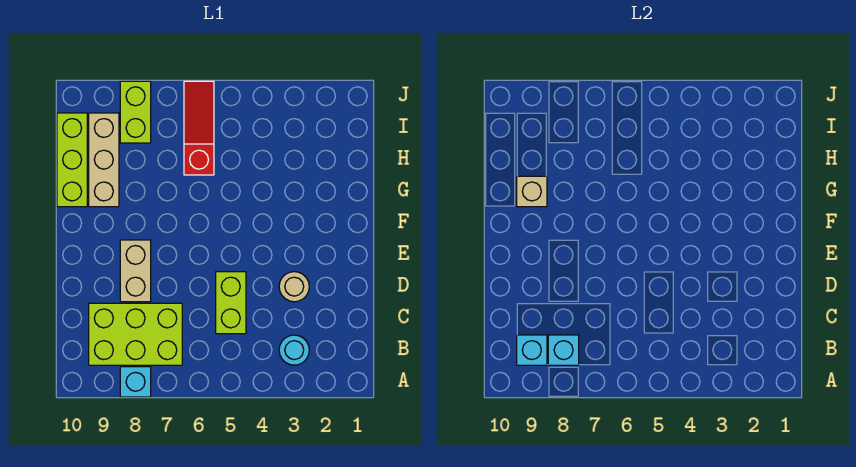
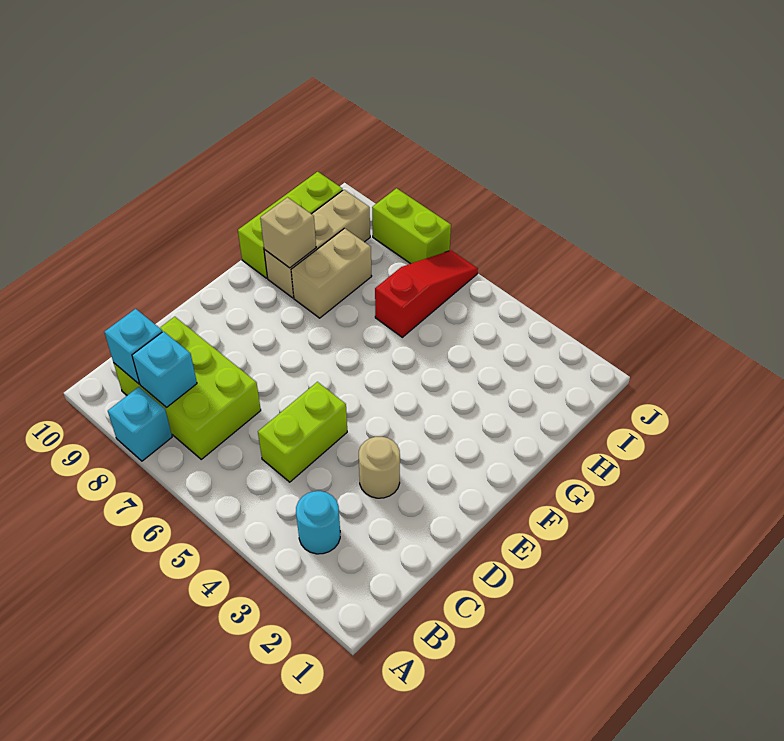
tan 1x2 brick [120,240,151,302] -> tan 1x2 brick moved to [291,228,372,318]
lime 1x2 brick [120,81,151,143] -> lime 1x2 brick turned to [372,188,451,264]

